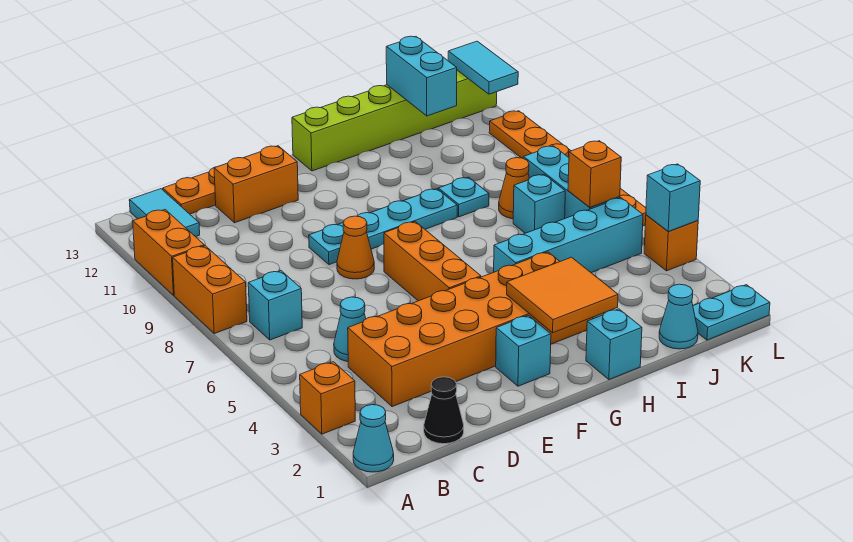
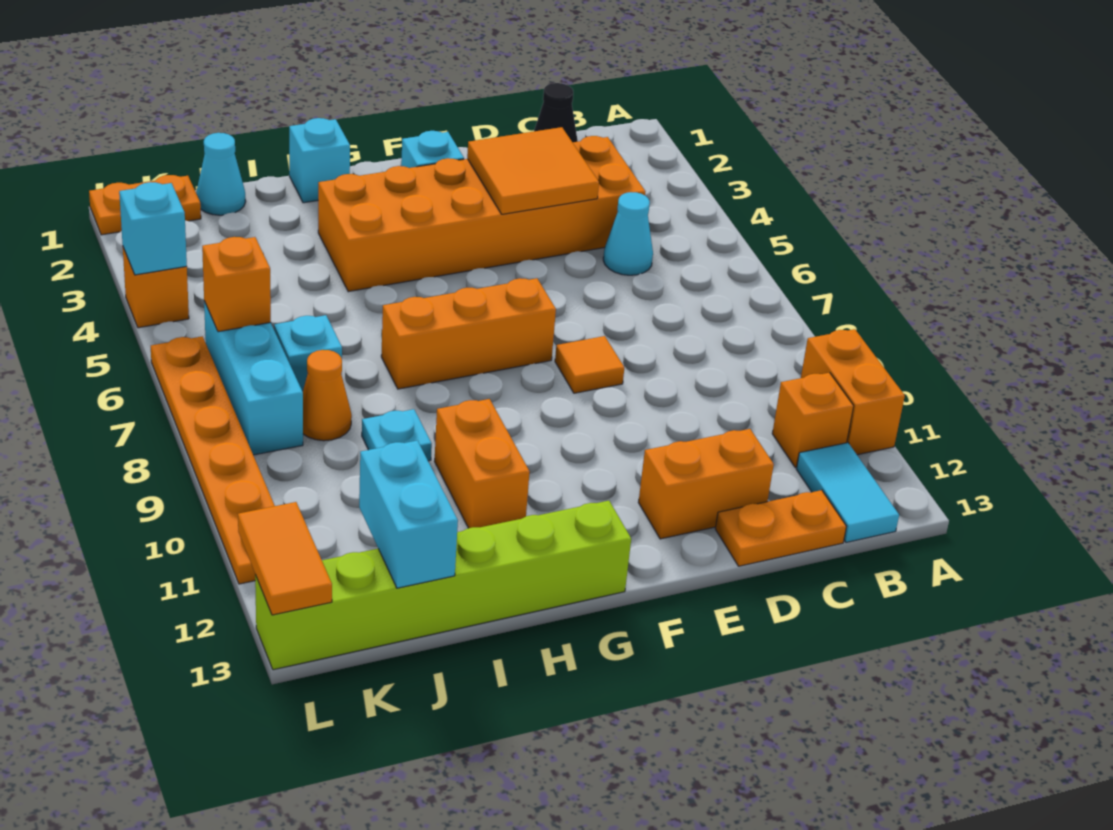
cyan 1x1 cone [353,405,394,472] -> none
orange 1x1 brick [300,362,355,434] -> orange 1x1 brick moved to [772,373,854,468]
orange 1x2 brick [173,246,247,333] -> orange 1x2 brick moved to [434,399,530,528]
cyan 1x1 brick [248,271,302,340] -> none
orange 1x1 cone [337,216,374,279] -> orange 1x1 tile [555,336,624,393]
cyan 1x4 plate [309,189,457,265] -> none
orange 1x3 brick [384,222,481,301] -> orange 1x3 brick turned to [381,278,556,389]
orange 2x2 tile [507,257,618,333] -> orange 2x2 tile moved to [467,127,599,214]
cyan 1x4 brick [494,198,643,273] -> none
cyan 1x2 plate [693,285,770,340] -> orange 1x2 plate [89,175,201,235]
cyan 1x2 tile [448,41,518,94] -> orange 1x2 tile [238,502,332,615]

